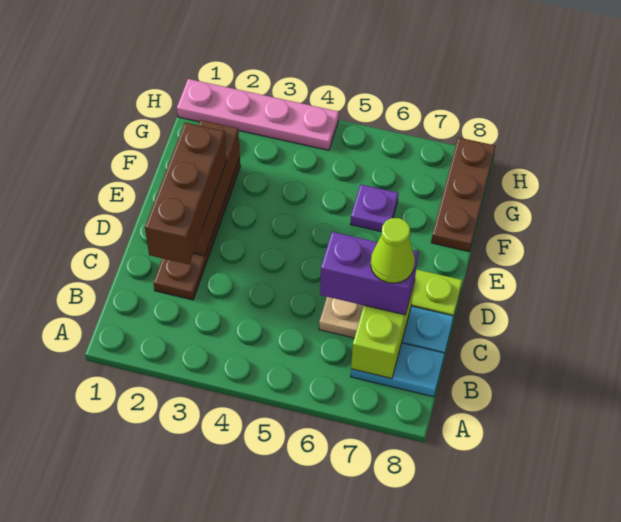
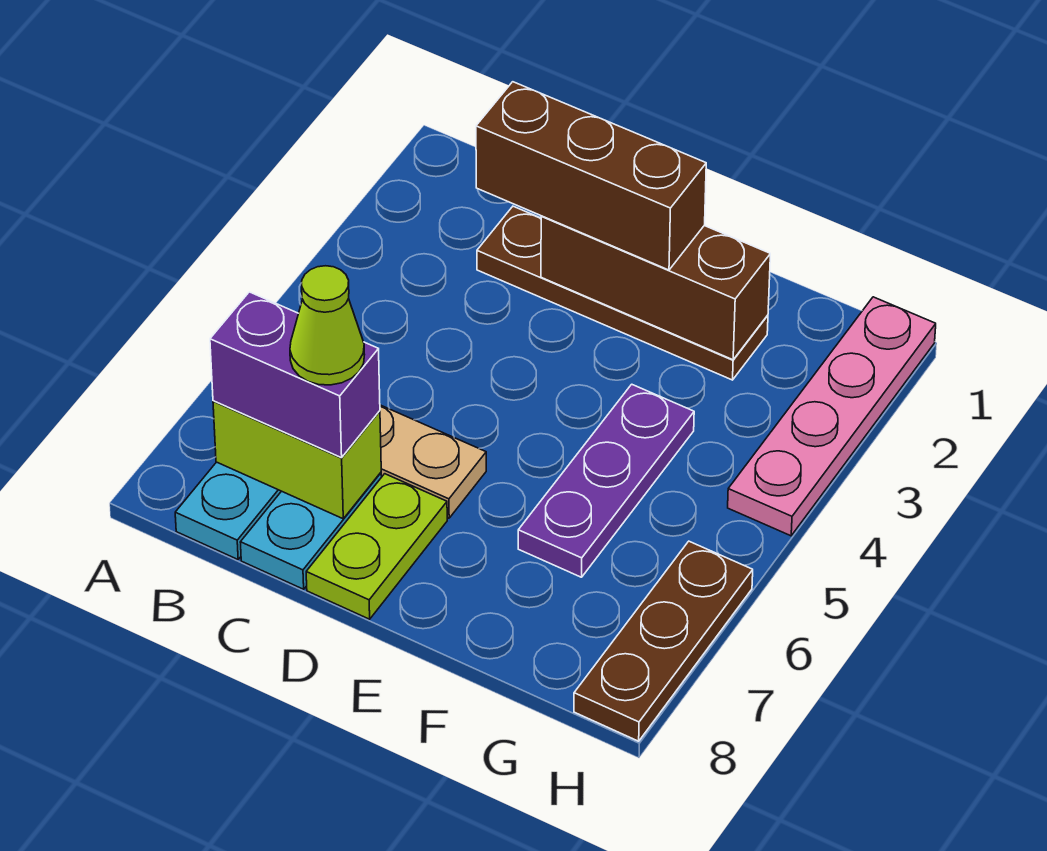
purple 1x2 brick [320,232,418,315] -> purple 1x2 brick turned to [210,292,380,458]
purple 1x1 plate [350,185,398,232] -> purple 1x3 plate [518,384,694,577]
brown 1x3 plate [431,137,495,252] -> brown 1x3 plate turned to [574,541,753,741]

